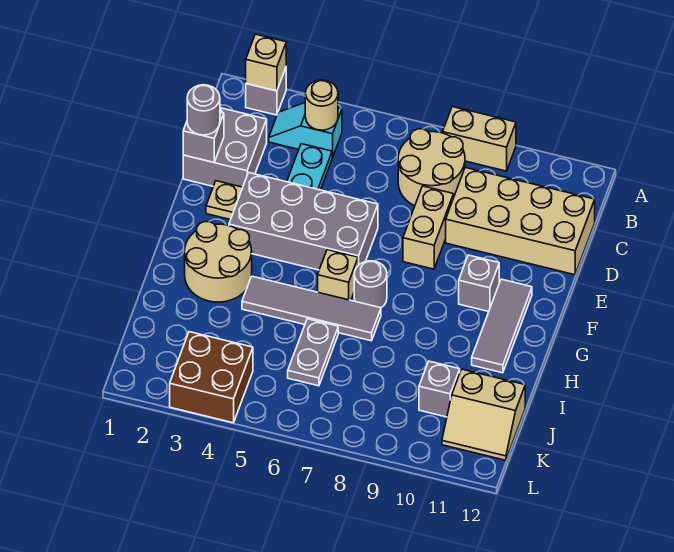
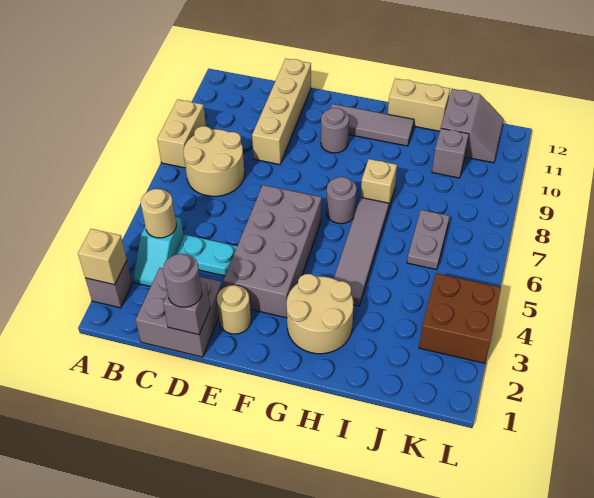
tan 2x4 brick [446,168,595,275] -> tan 1x4 brick [252,59,311,165]
tan 1x2 brick [403,186,454,269] -> tan 1x2 brick moved to [388,78,450,131]
tan 1x1 plate [206,181,243,220] -> tan 1x1 round brick [217,285,251,334]
grey 1x1 brick [459,255,499,312] -> grey 1x1 round brick [321,108,349,153]
tan 1x1 brick [318,250,358,300] -> tan 1x1 brick moved to [361,159,397,209]
grey 1x2 plate [288,319,338,386] -> grey 1x2 plate turned to [407,210,450,270]
tan 2x2 slope [442,369,525,460] -> grey 2x2 slope [441,89,504,163]

